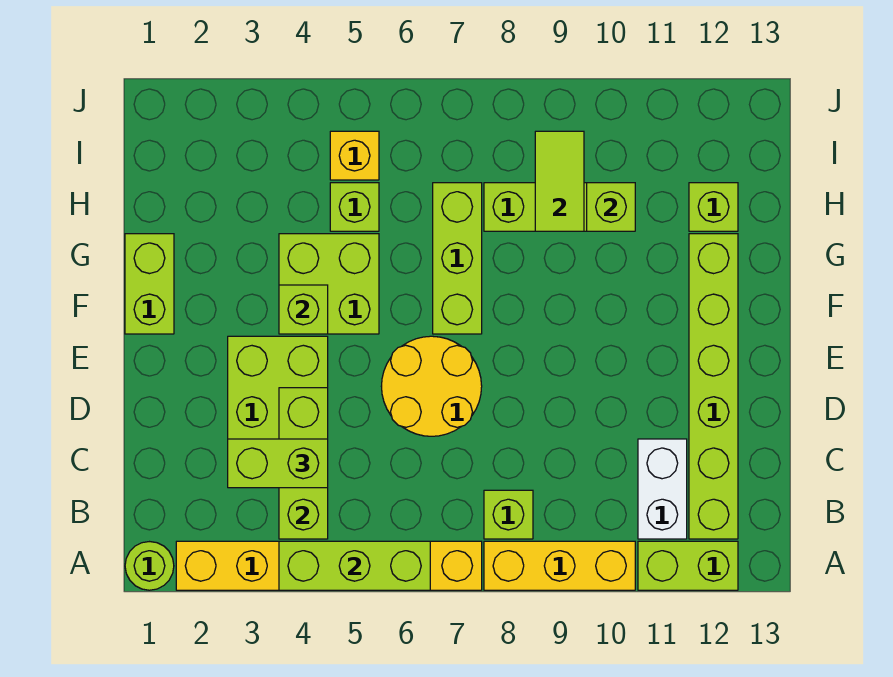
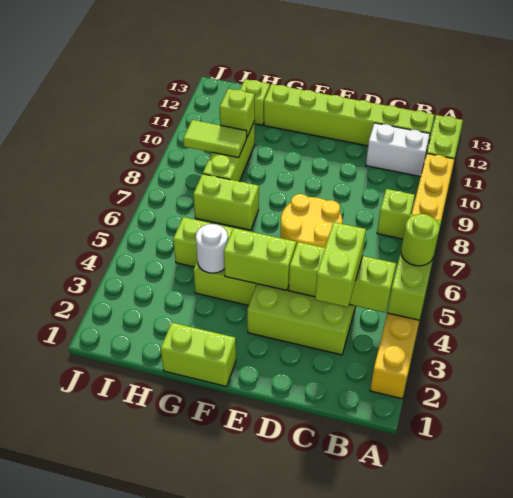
lime 1x1 round brick [125,542,174,590] -> lime 1x1 round brick moved to [401,214,439,266]
lime 1x1 brick [279,285,328,334] -> lime 1x2 brick [224,228,296,290]
lime 1x3 brick [433,183,482,334] -> lime 1x2 brick [193,174,259,230]
none -> white 1x1 round brick [196,224,228,273]
yellow 1x1 brick [330,131,379,180] -> none

